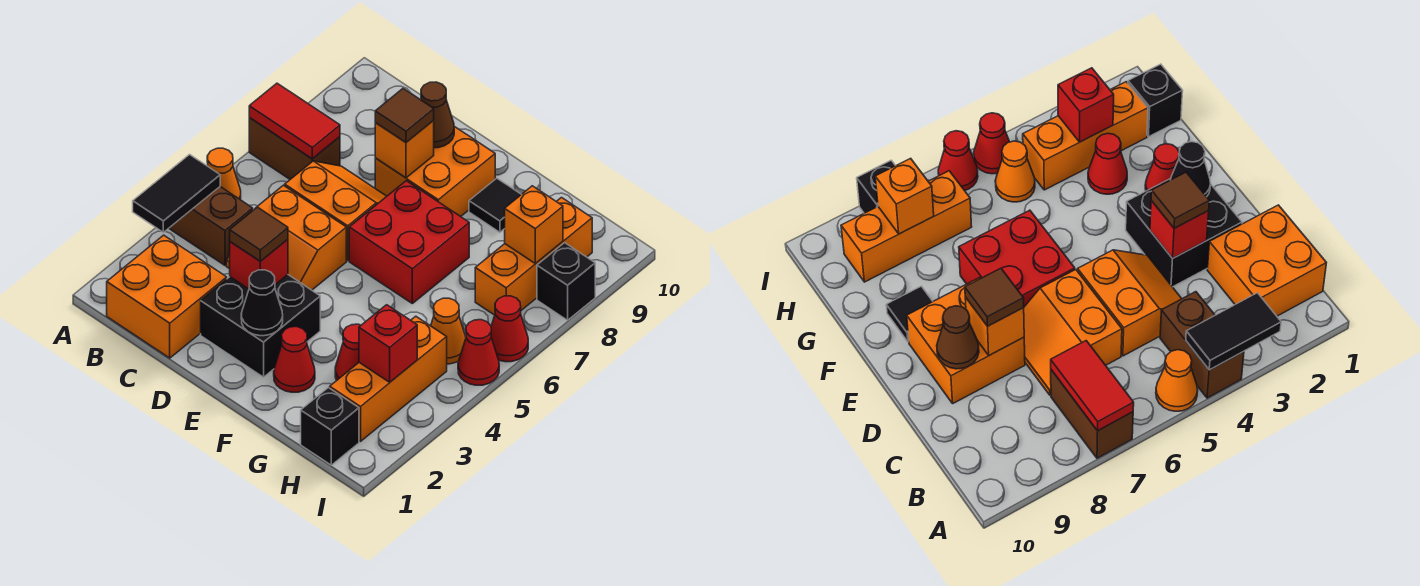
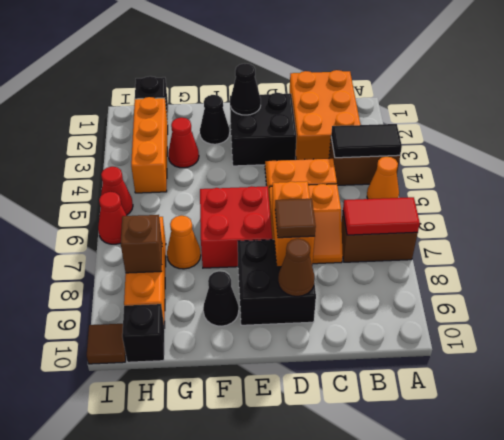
black 1x2 tile [133,155,220,232] -> black 1x2 tile turned to [331,124,402,158]
orange 2x2 brick [107,235,227,358] -> orange 2x3 brick [289,70,360,160]
red 1x1 brick [230,239,288,289] -> none
brown 1x1 tile [230,207,288,261] -> brown 1x1 tile moved to [87,324,126,364]
orange 2x2 brick [375,126,495,217] -> black 2x2 brick [238,239,316,325]
orange 1x1 brick [375,121,434,178] -> orange 1x2 brick [272,181,315,267]
red 1x1 cone [274,327,315,392] -> black 1x1 cone [200,95,230,144]
black 1x1 tile [469,178,521,232] -> black 1x1 cone [203,271,239,326]
red 1x1 brick [359,305,417,382] -> none
orange 1x1 cone [431,298,466,364] -> orange 1x1 cone moved to [167,216,201,269]
orange 1x1 brick [505,186,563,264] -> brown 1x1 brick [121,215,162,273]
black 1x1 brick [537,243,595,320] -> black 1x1 brick moved to [122,304,165,362]

